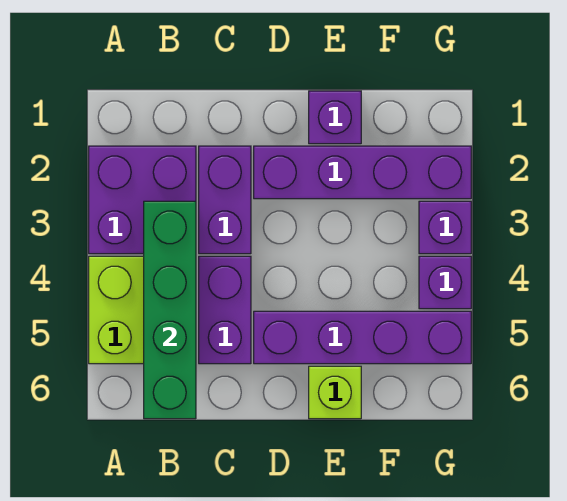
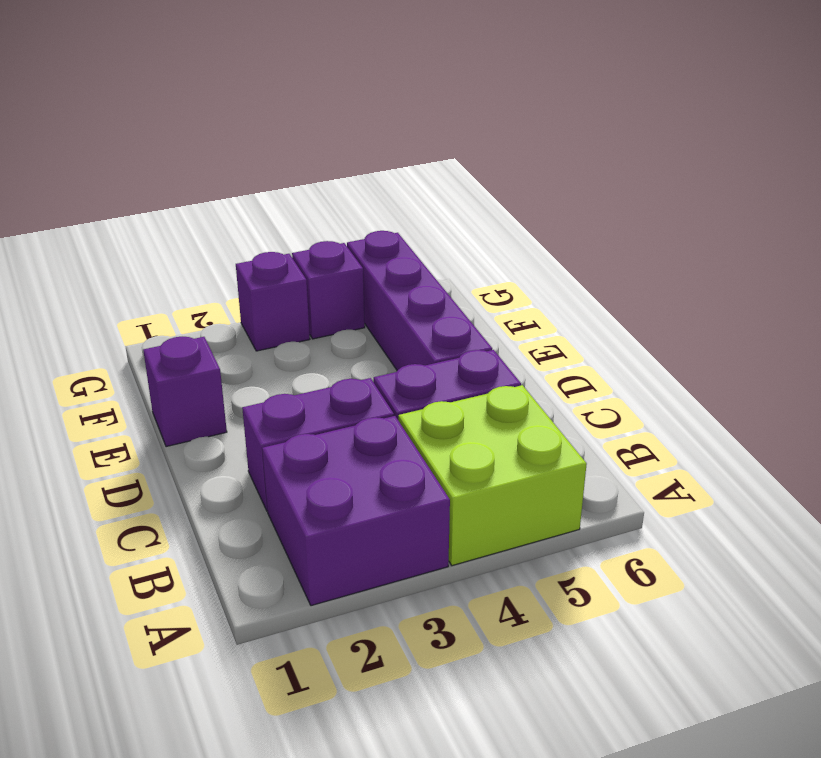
green 1x4 brick [144,201,196,419] -> none
purple 1x4 brick [254,146,471,199] -> none
lime 1x1 brick [309,366,361,419] -> none

